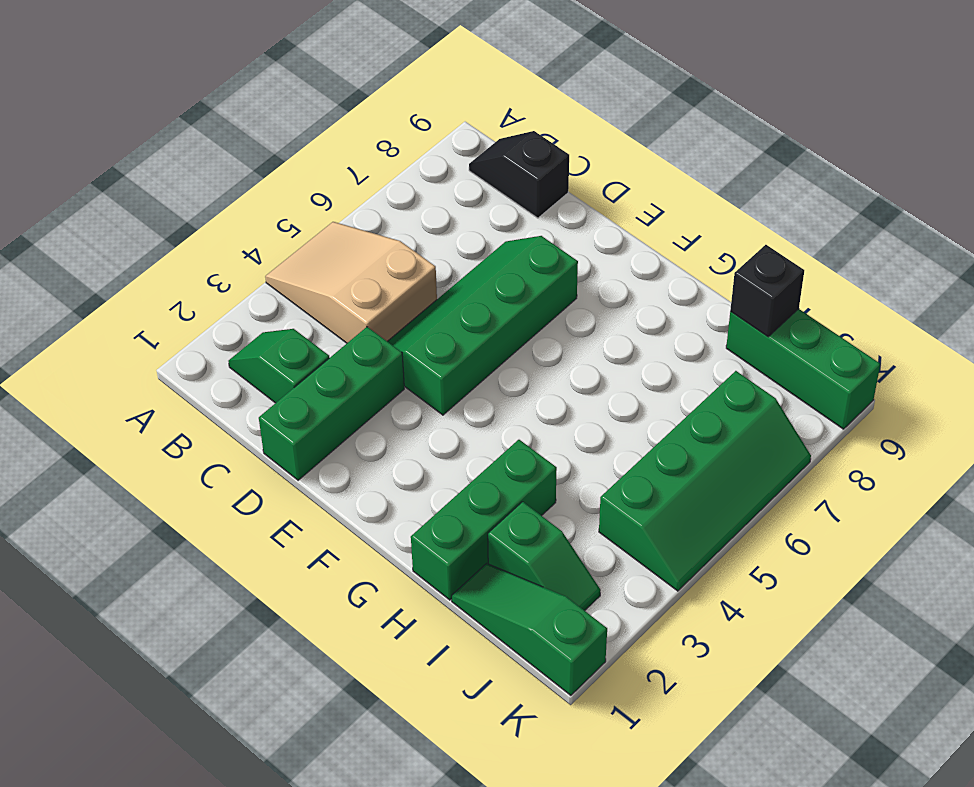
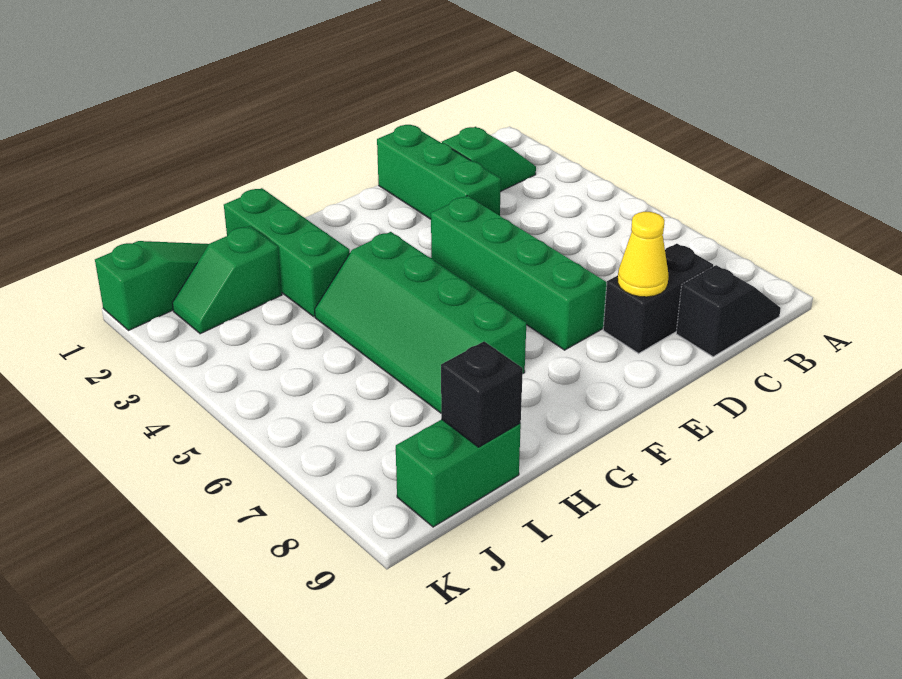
tan 2x3 slope [265,222,437,343] -> none
none -> black 1x2 brick [603,244,713,353]
none -> yellow 1x1 cone [618,212,669,297]
green 1x3 brick [726,309,880,429] -> green 1x2 brick [396,419,521,527]
green 2x4 slope [599,371,811,591] -> green 2x4 slope moved to [315,232,526,413]

